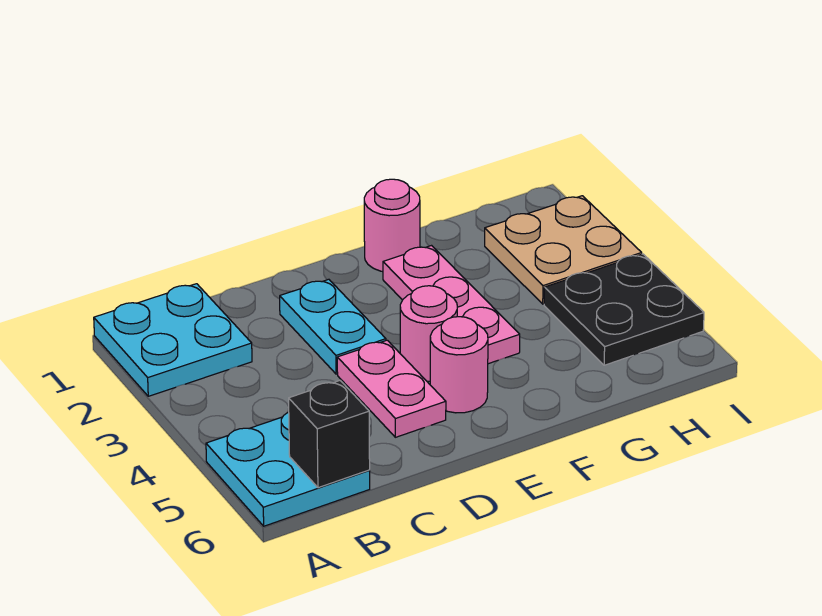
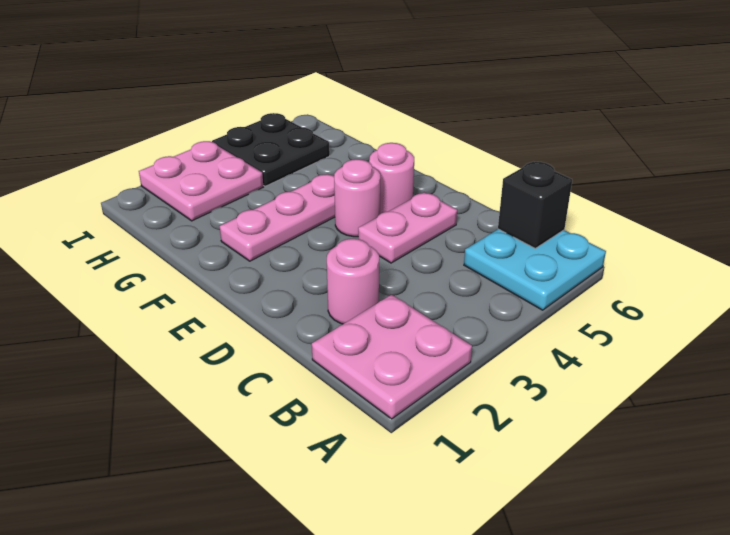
cyan 2x2 plate [94,284,252,396] -> pink 2x2 plate [312,295,472,419]
cyan 1x2 plate [280,279,386,374] -> none
pink 1x1 round brick [364,179,420,272] -> pink 1x1 round brick moved to [327,239,379,324]
tan 2x2 plate [485,196,642,304] -> pink 2x2 plate [139,141,263,221]

